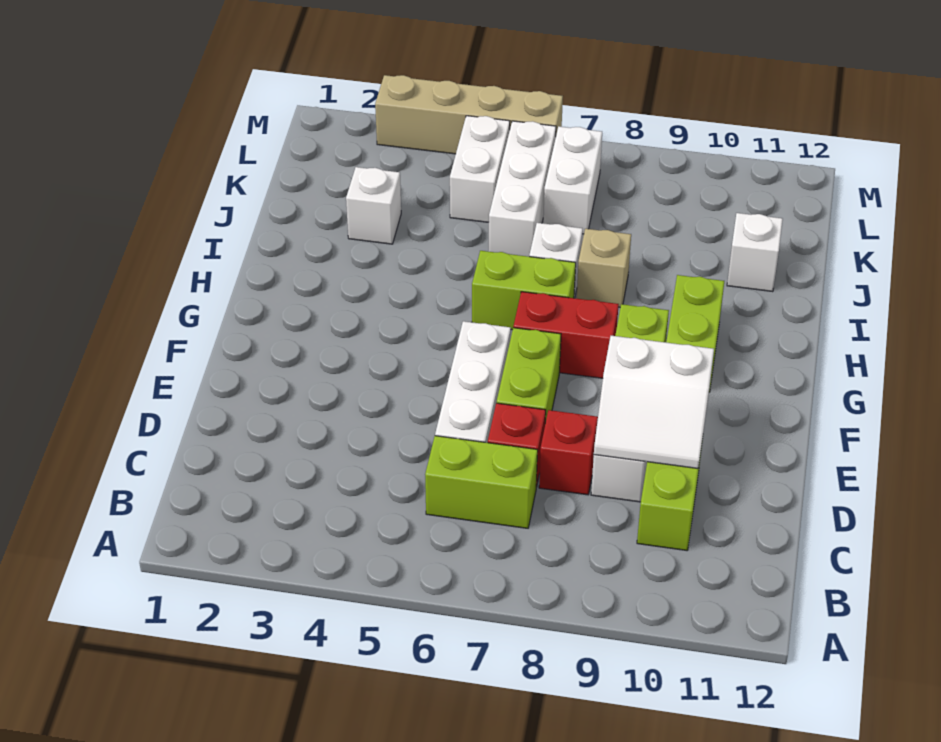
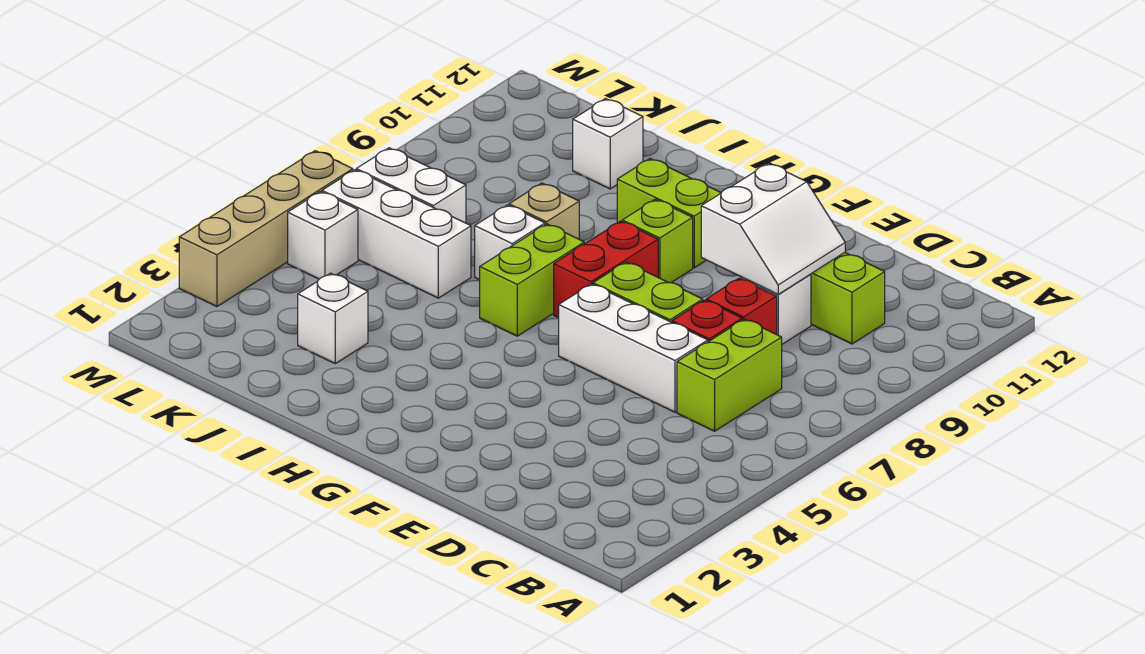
white 1x2 brick [450,116,510,222] -> white 1x1 brick [288,192,358,279]

